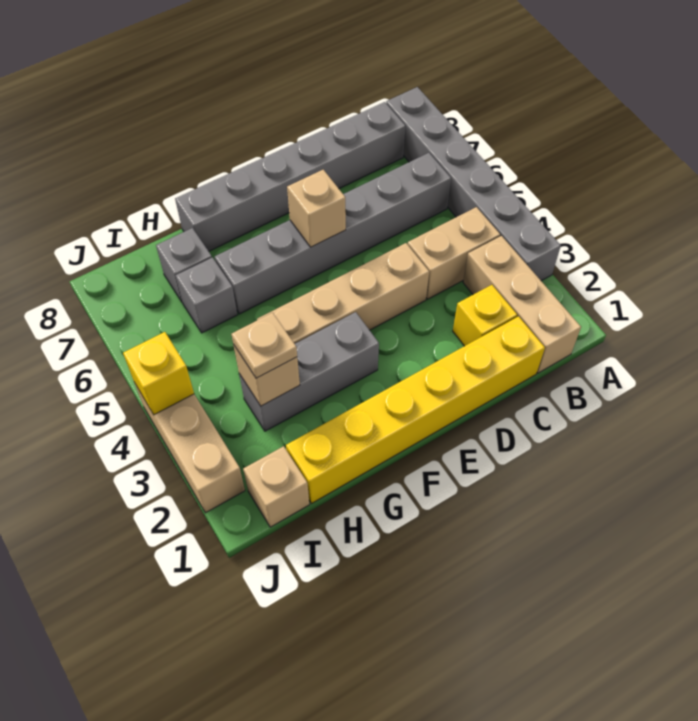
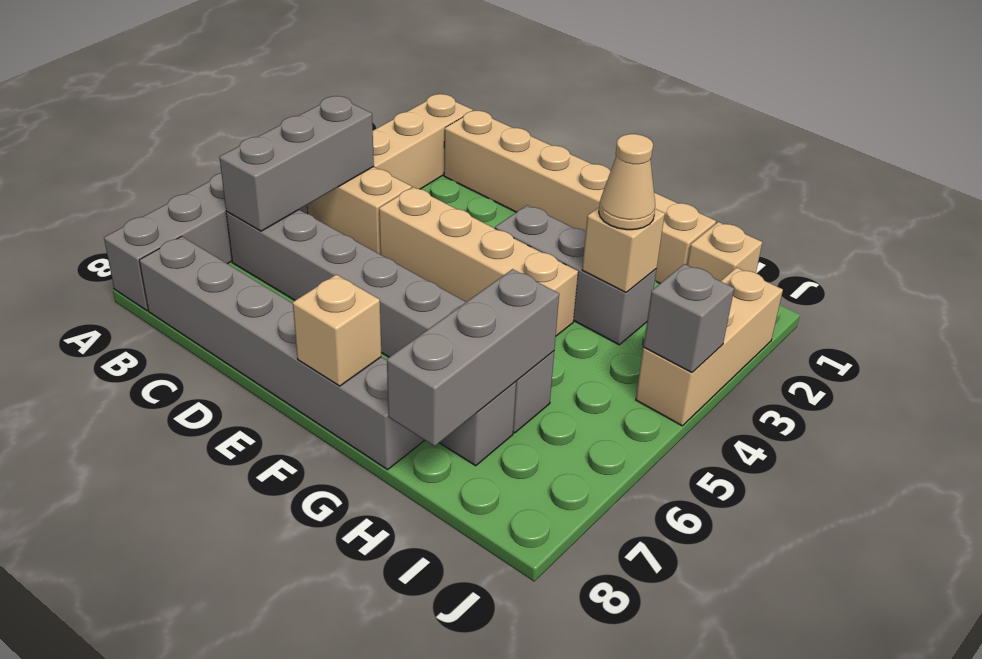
none -> grey 1x3 brick [219,96,374,231]
yellow 1x6 brick [286,316,545,504] -> tan 1x6 brick [444,111,716,283]
yellow 1x1 brick [453,285,517,346] -> none
tan 1x1 brick [287,170,346,247] -> tan 1x1 brick moved to [293,274,381,386]
tan 1x1 plate [231,313,297,378] -> tan 1x1 cone [599,134,655,230]
none -> grey 1x3 brick [387,269,559,446]
yellow 1x1 brick [123,332,194,415] -> grey 1x1 brick [643,264,734,373]

